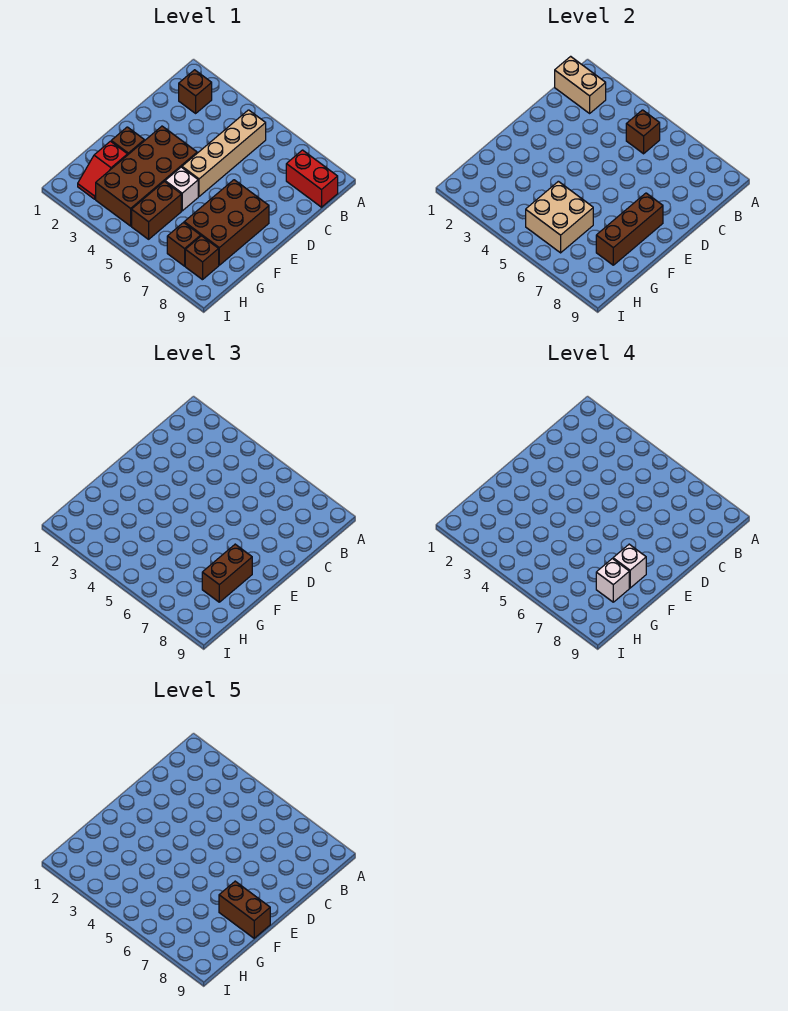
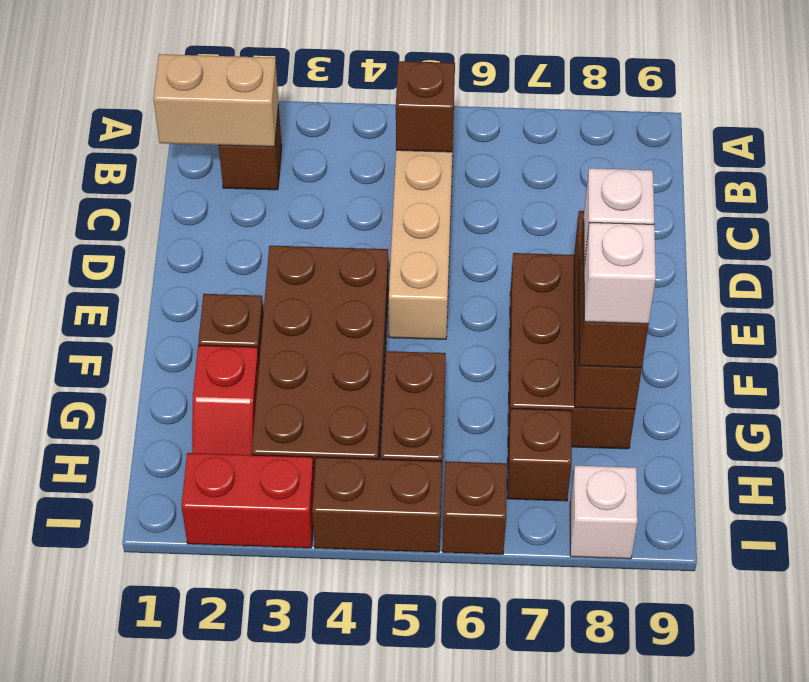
red 1x2 brick [286,150,338,207] -> red 1x2 brick moved to [181,453,314,548]
white 1x1 brick [165,167,198,211] -> white 1x1 brick moved to [570,466,638,559]
brown 1x2 brick [219,881,270,938] -> brown 1x2 brick moved to [312,457,442,552]
tan 2x2 brick [526,181,593,253] -> none
brown 1x1 brick [185,236,219,280] -> brown 1x1 brick moved to [442,461,507,554]

